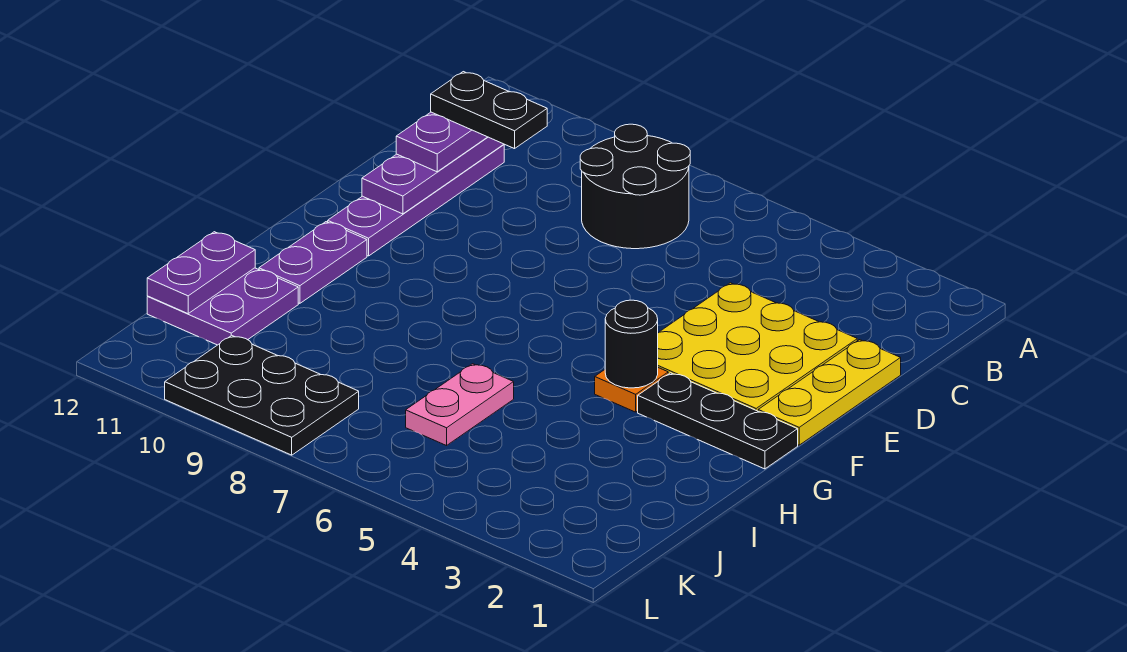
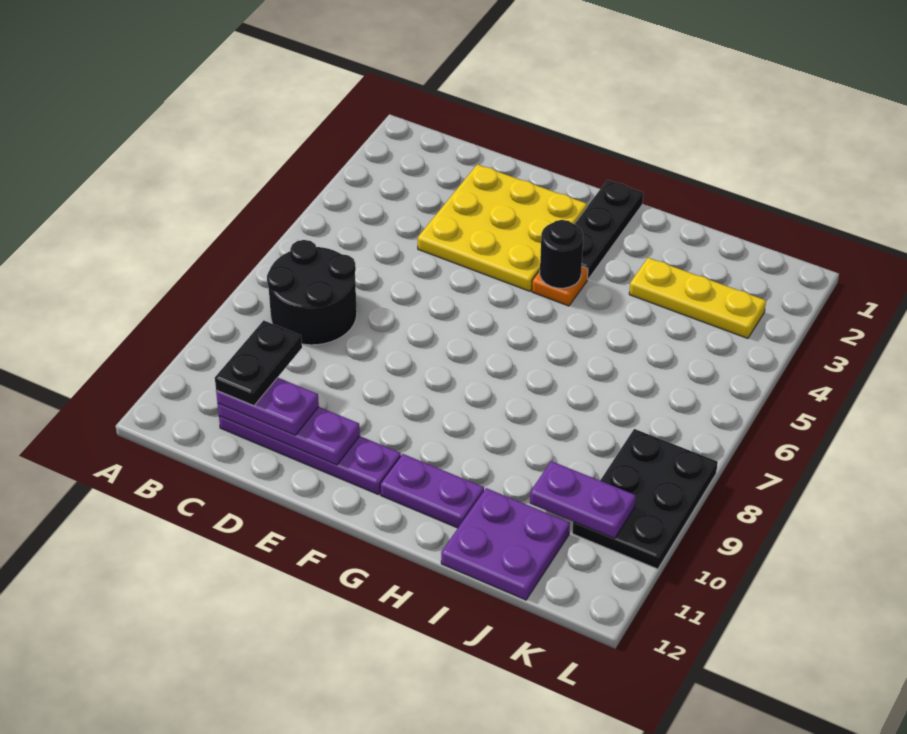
yellow 1x3 plate [758,340,901,445] -> yellow 1x3 plate moved to [629,258,766,338]
pink 1x2 plate [406,364,514,446] -> none
purple 1x2 plate [147,232,255,314] -> purple 1x2 plate moved to [530,461,636,538]

